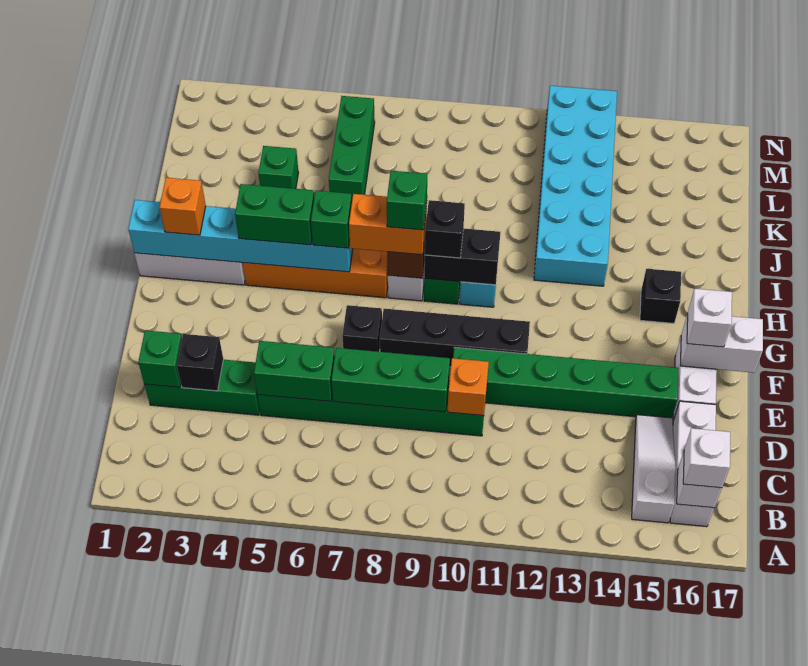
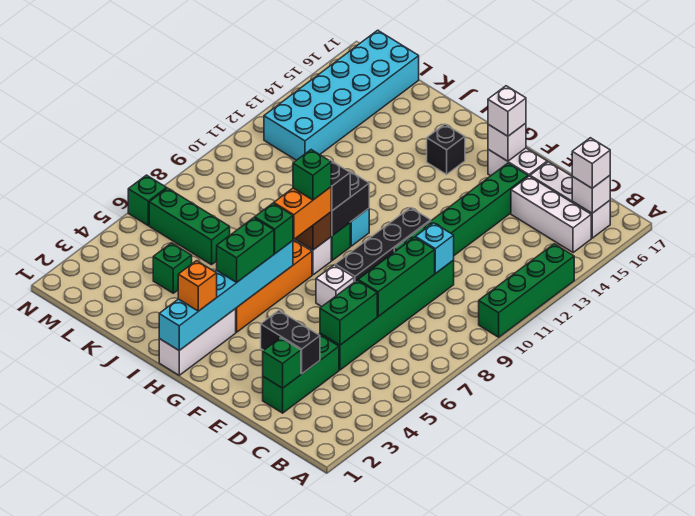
none -> green 1x4 brick [479,244,574,337]
white 1x3 slope [632,415,676,523] -> white 1x3 brick [511,176,591,253]
black 1x1 brick [177,334,223,391] -> black 1x2 brick [261,310,320,374]
orange 1x1 brick [448,358,489,416] -> cyan 1x1 brick [415,223,454,274]
black 1x1 brick [342,305,382,352] -> white 1x1 brick [316,265,354,307]
white 1x2 brick [680,313,763,373] -> white 1x1 brick [488,123,526,161]
cyan 2x6 brick [534,86,617,286] -> cyan 2x6 brick turned to [264,30,419,160]
none -> green 1x1 brick [128,175,167,225]

